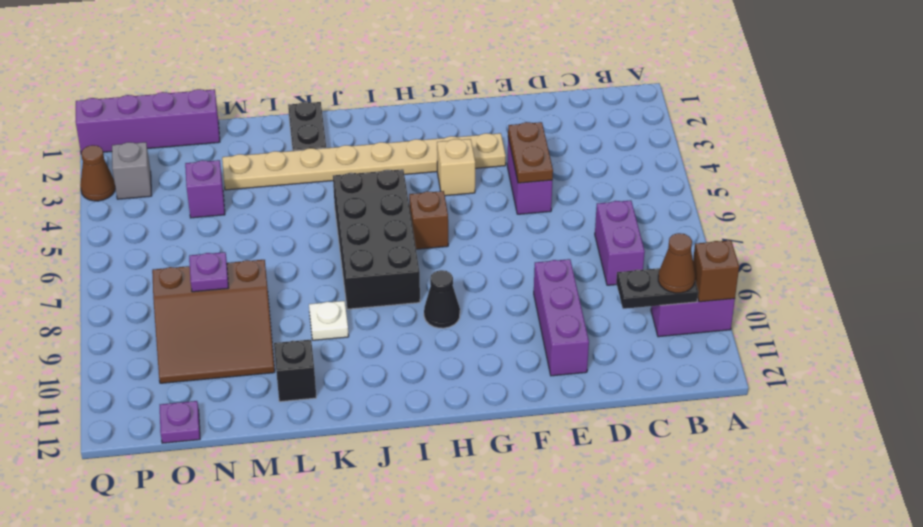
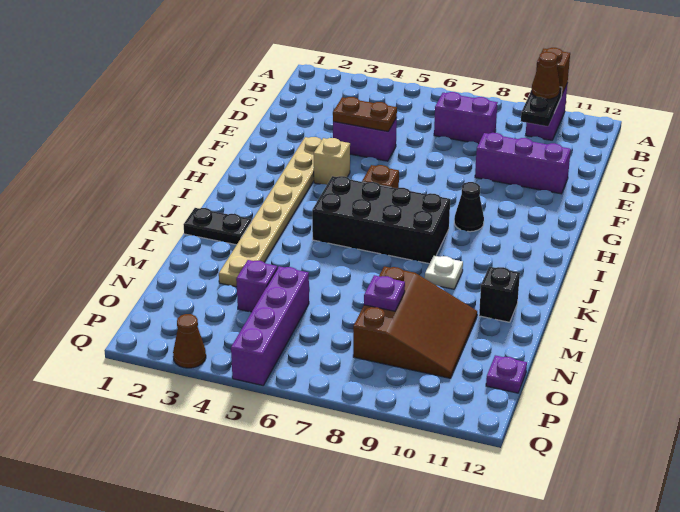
purple 1x4 brick [76,89,220,153] -> purple 1x4 brick moved to [231,266,309,385]
grey 1x1 brick [112,142,152,199] -> none

